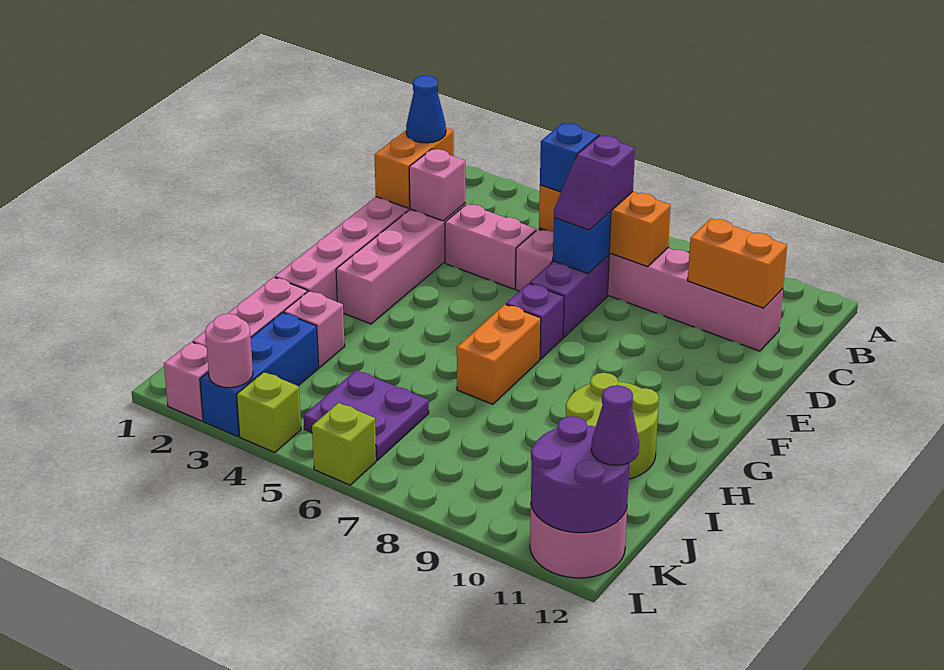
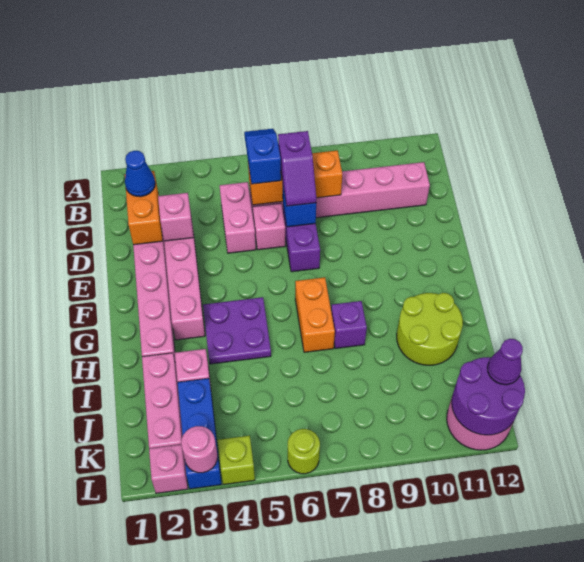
orange 1x2 brick [688,219,787,308] -> none
pink 1x2 brick [445,204,536,289] -> pink 1x2 brick turned to [220,182,256,253]
purple 1x1 brick [506,283,564,359] -> purple 1x1 brick moved to [331,301,367,349]
purple 2x2 plate [304,370,429,460] -> purple 2x2 plate moved to [203,297,271,364]
lime 1x1 brick [312,403,376,485] -> lime 1x1 round brick [288,429,320,474]

